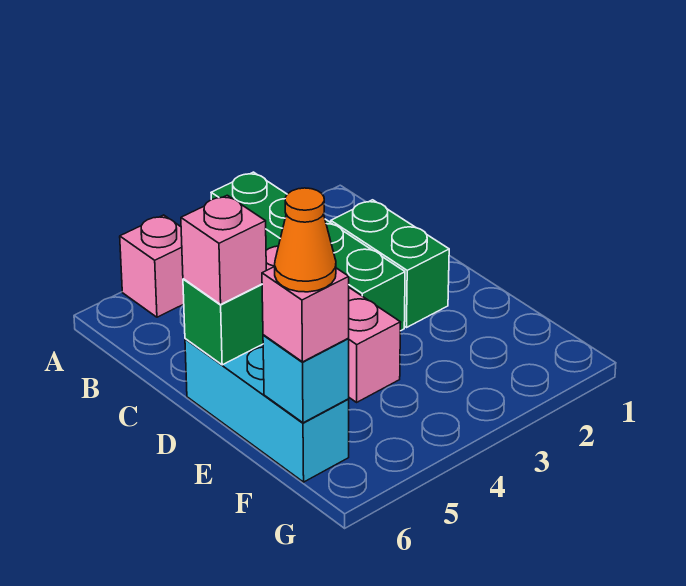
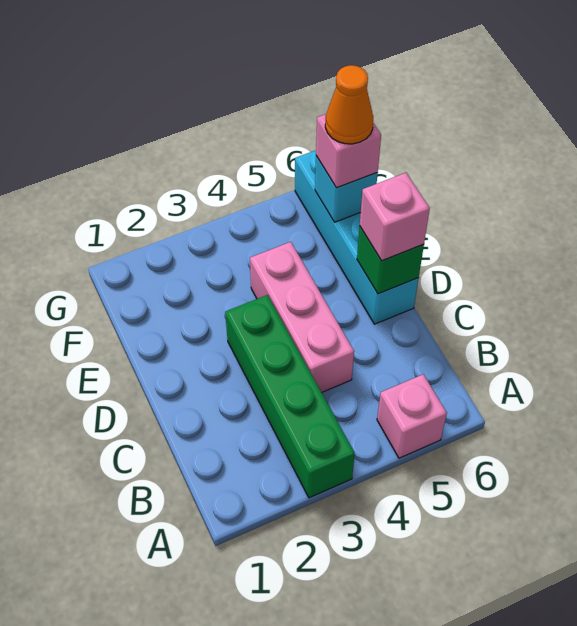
green 1x2 brick [331,200,449,327] -> none
cyan 1x3 brick [185,339,349,482] -> cyan 1x4 brick [295,150,419,324]

